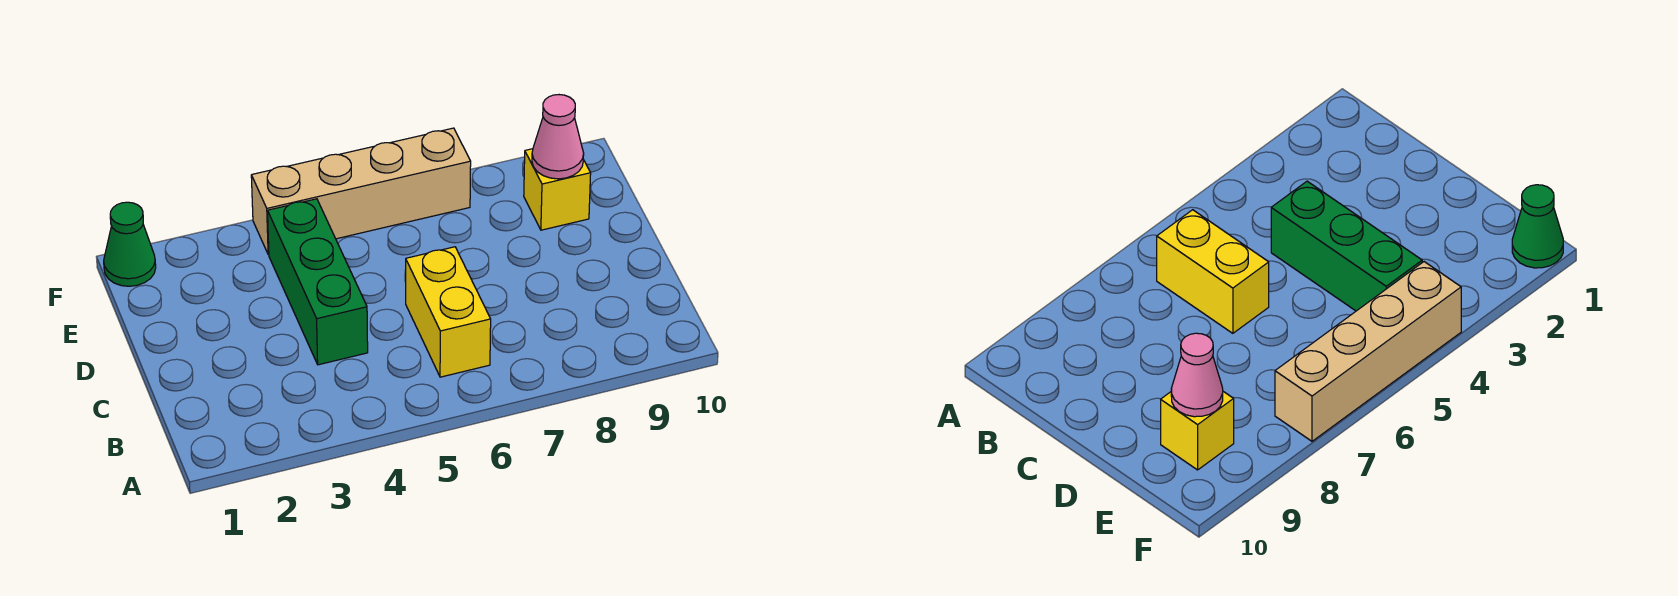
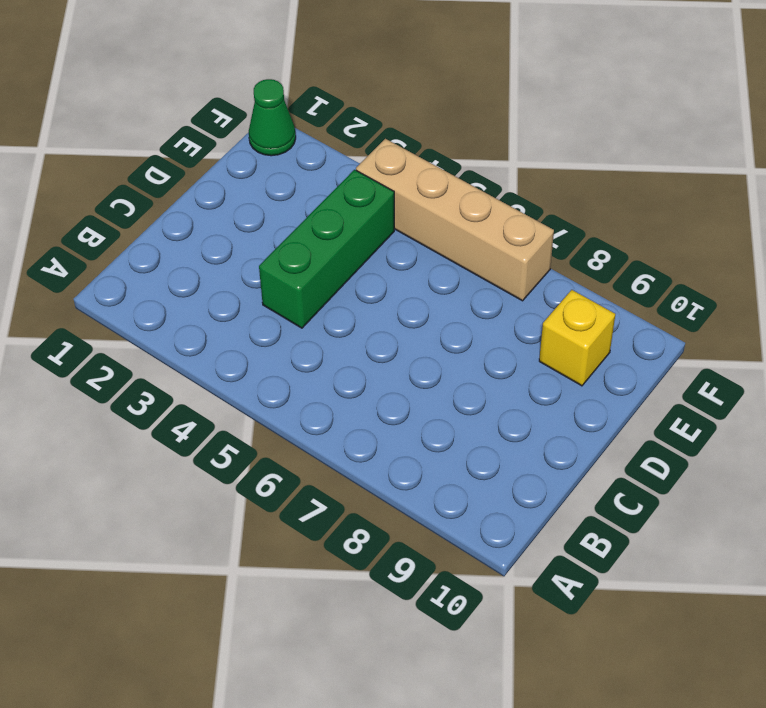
yellow 1x2 brick [406,247,491,377] -> none
pink 1x1 cone [532,95,584,179] -> none

